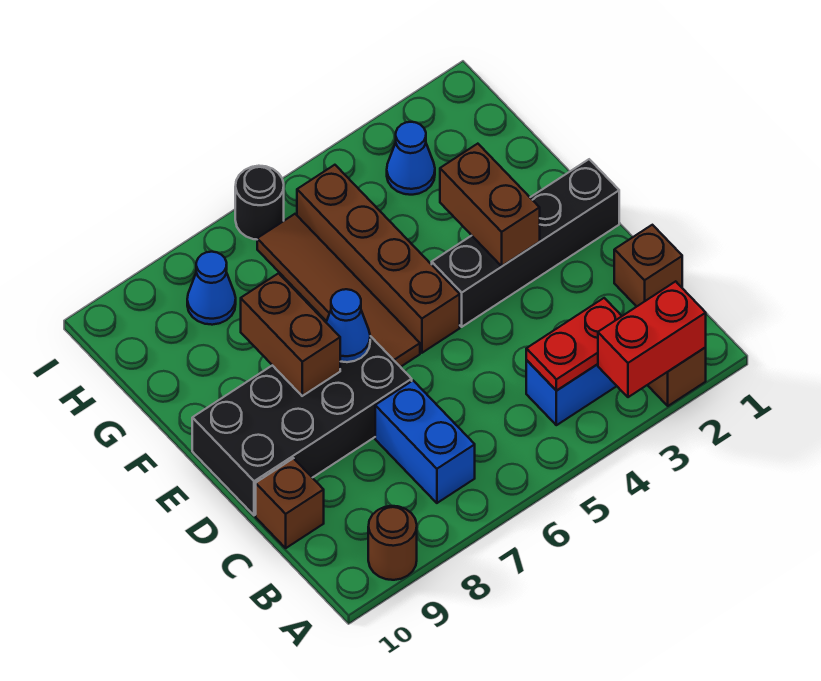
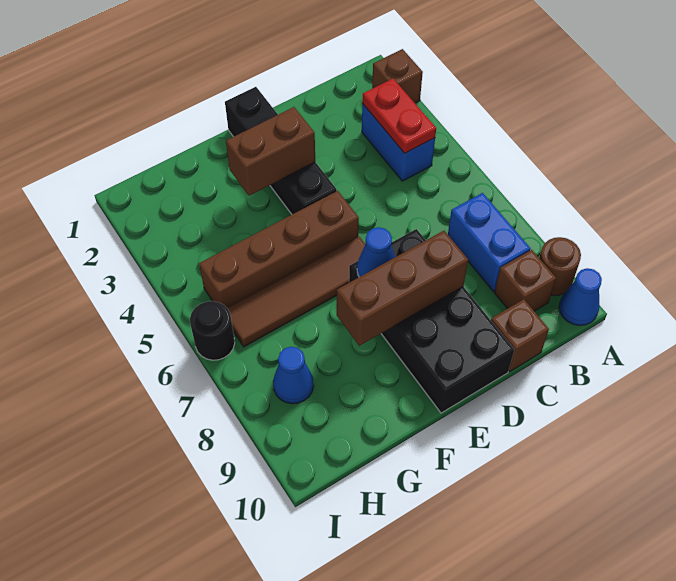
red 1x2 brick [598,281,706,397] -> none
blue 1x2 brick [375,381,475,503] -> blue 1x2 brick turned to [448,193,530,291]
brown 1x1 brick [614,225,682,307] -> brown 1x1 brick moved to [494,250,556,311]
brown 1x2 brick [241,273,340,396] -> brown 1x3 brick [337,231,468,346]
blue 1x1 cone [387,122,435,195] -> blue 1x1 cone moved to [559,268,602,325]

